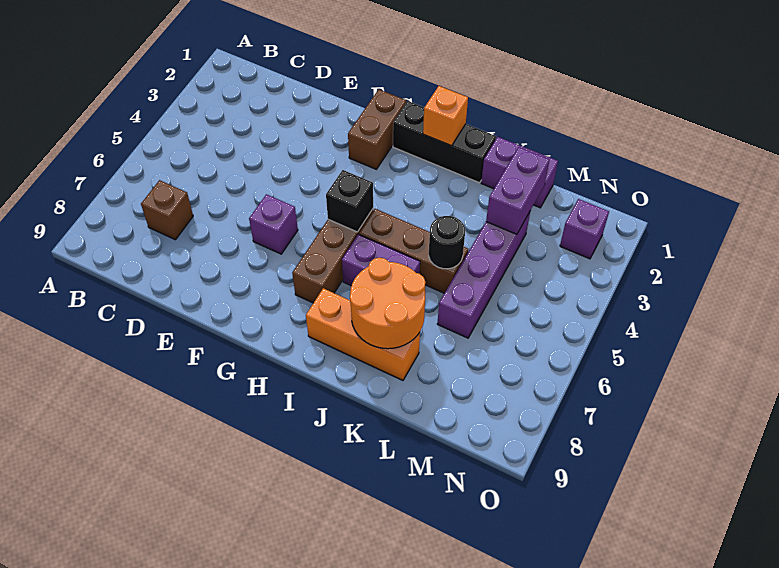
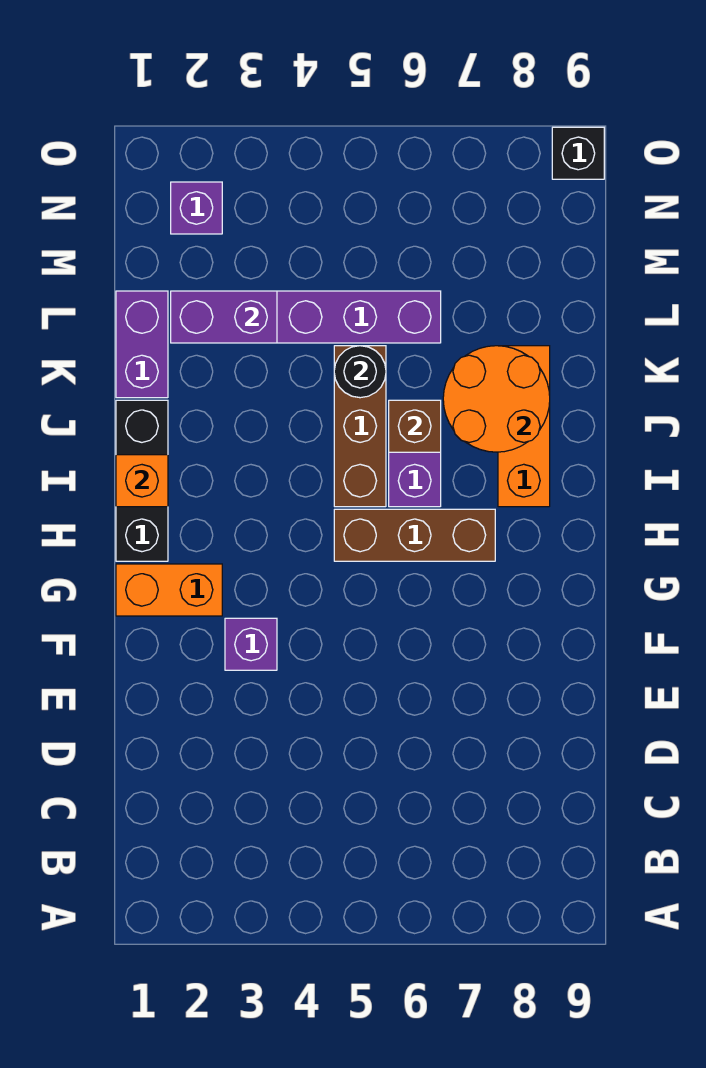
brown 1x1 brick [141,180,193,240] -> brown 1x1 brick moved to [389,400,441,452]
purple 1x1 brick [249,194,298,254] -> purple 1x1 brick moved to [225,618,277,670]
brown 1x2 brick [348,89,406,169] -> orange 1x2 brick [116,564,222,616]
black 1x1 brick [326,170,373,232] -> black 1x1 brick moved to [552,127,604,179]

